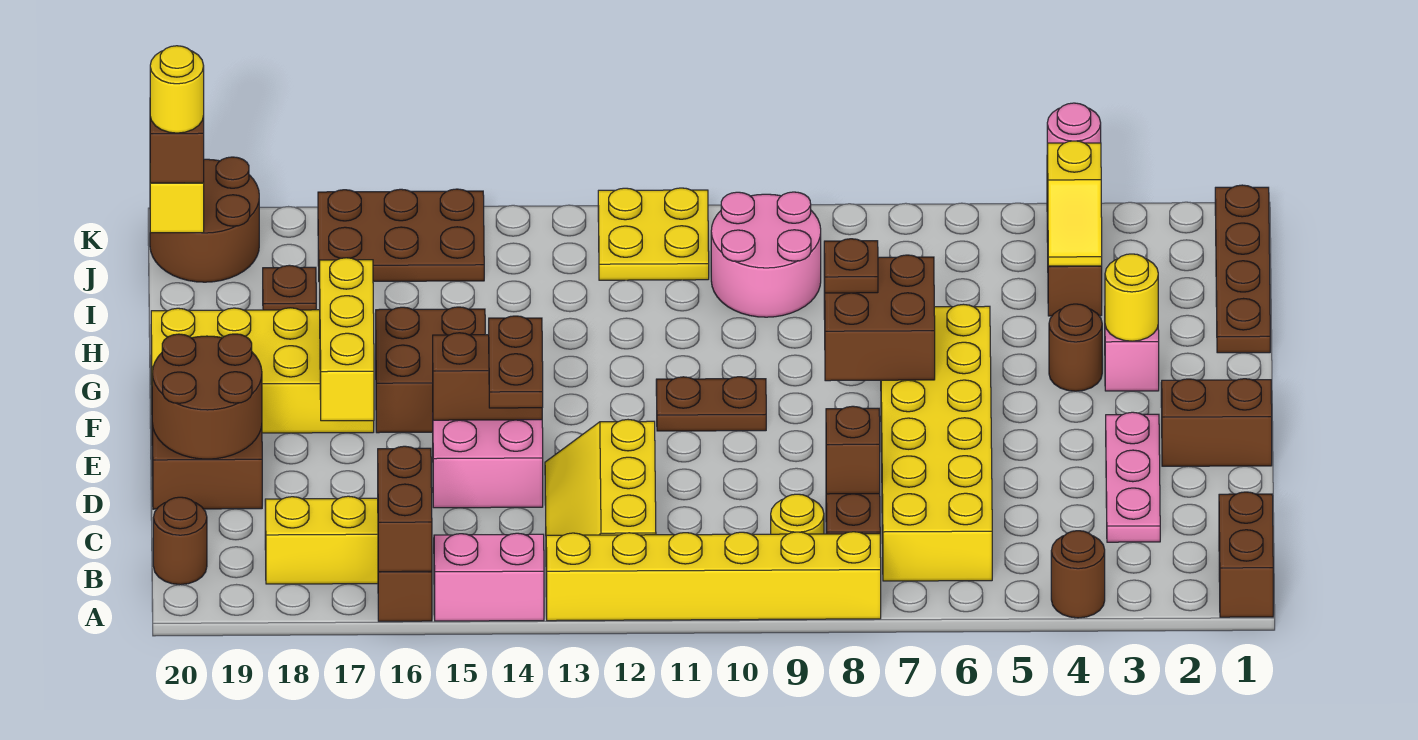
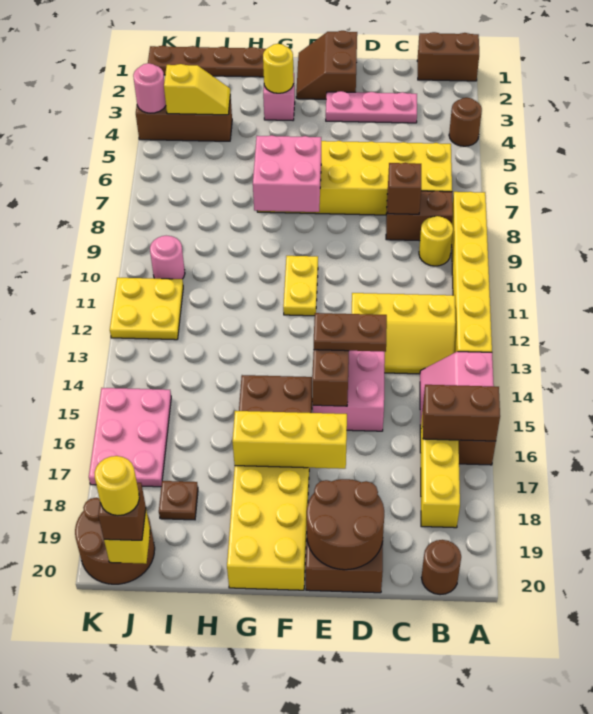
brown 2x2 brick [824,255,935,381] -> pink 2x2 brick [253,135,321,212]
brown 1x2 plate [656,377,766,431] -> yellow 1x2 plate [283,256,318,316]
brown 1x1 round brick [1049,304,1102,391] -> none
brown 1x1 plate [824,239,878,293] -> none
pink 2x2 round brick [711,192,821,317] -> pink 1x1 round brick [150,236,185,279]
brown 2x3 plate [318,189,484,282] -> pink 2x3 plate [89,388,171,487]

